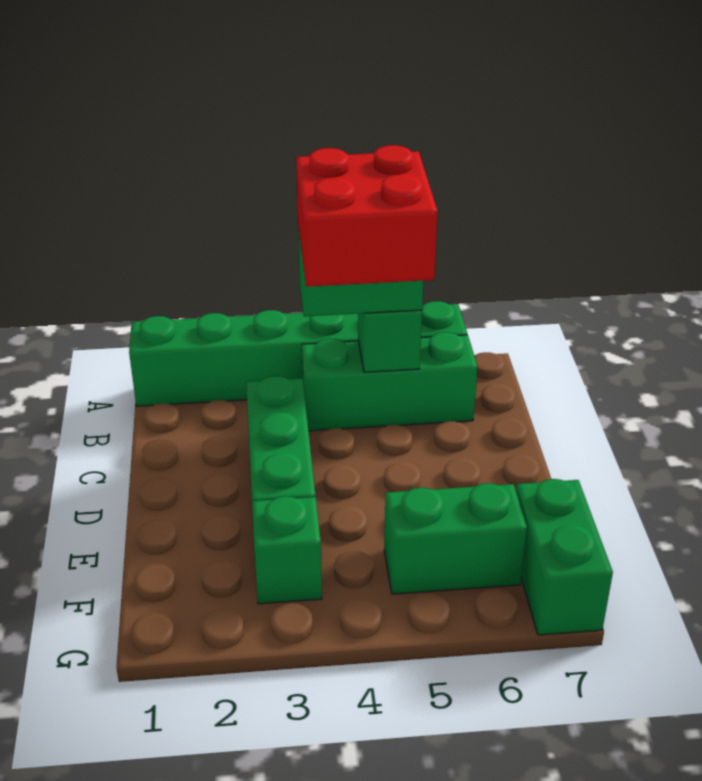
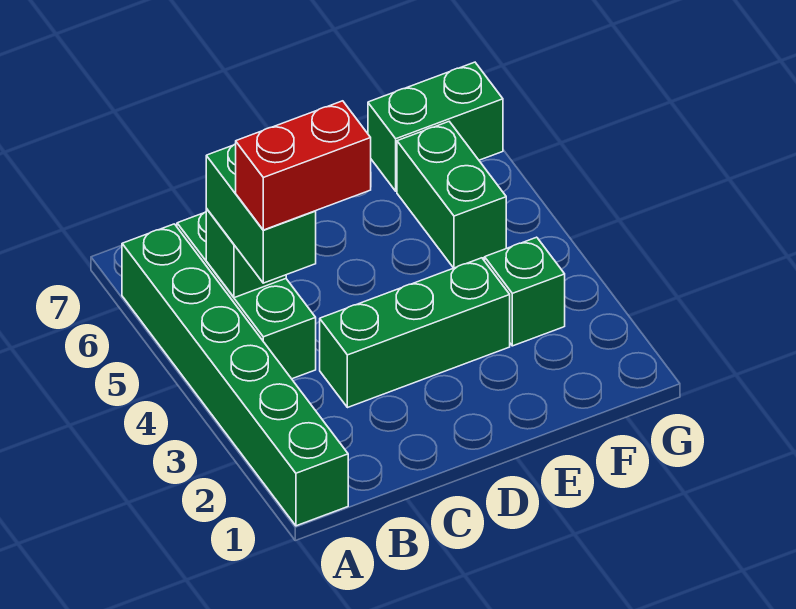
red 2x2 brick [296,145,438,287] -> red 1x2 brick [236,101,371,230]

